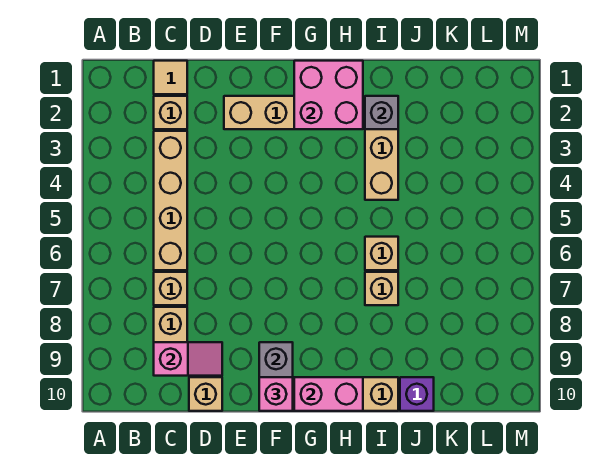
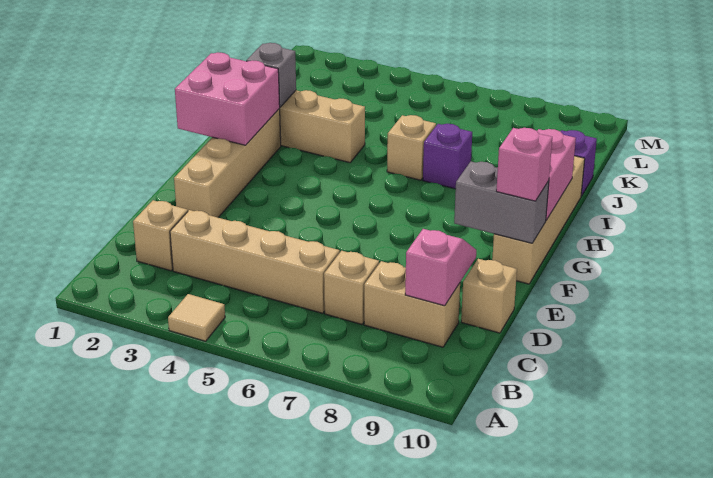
tan 1x1 tile [154,61,187,94] -> tan 1x1 tile moved to [168,294,225,341]
tan 1x1 brick [365,272,398,305] -> purple 1x1 brick [423,124,472,189]

